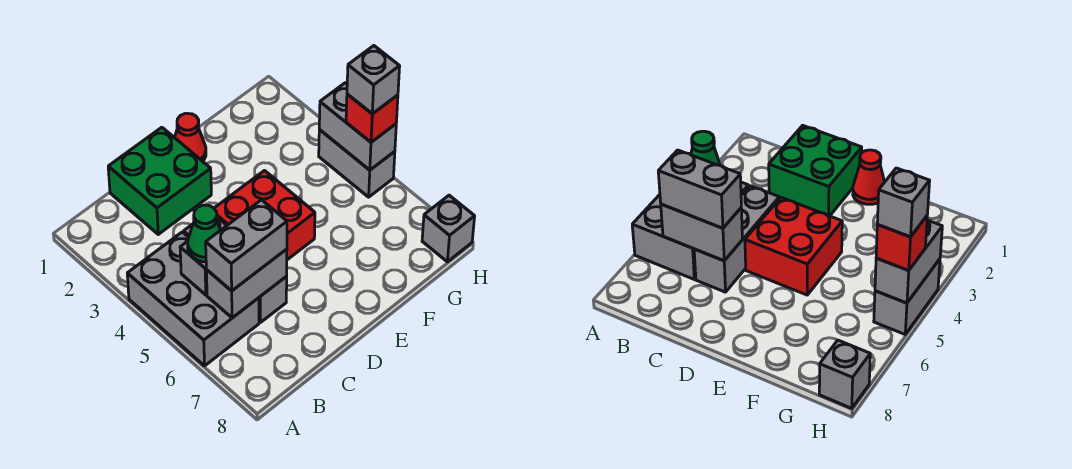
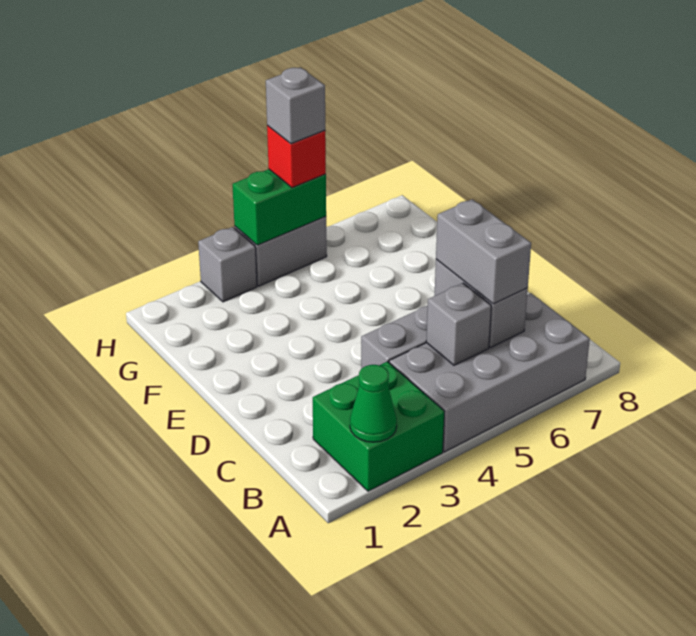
grey 2x3 brick [127,232,259,366] -> grey 2x4 brick [389,293,590,452]
green 1x1 cone [188,205,220,262] -> green 1x1 cone moved to [350,365,397,442]
green 2x2 brick [108,127,211,234] -> green 2x2 brick moved to [313,362,445,491]
red 2x2 brick [214,171,315,260] -> none
red 1x1 cone [175,113,206,161] -> none
grey 1x2 brick [319,83,396,170] -> green 1x2 brick [232,169,326,245]
grey 1x1 brick [422,195,475,262] -> grey 1x1 brick moved to [198,227,257,302]

